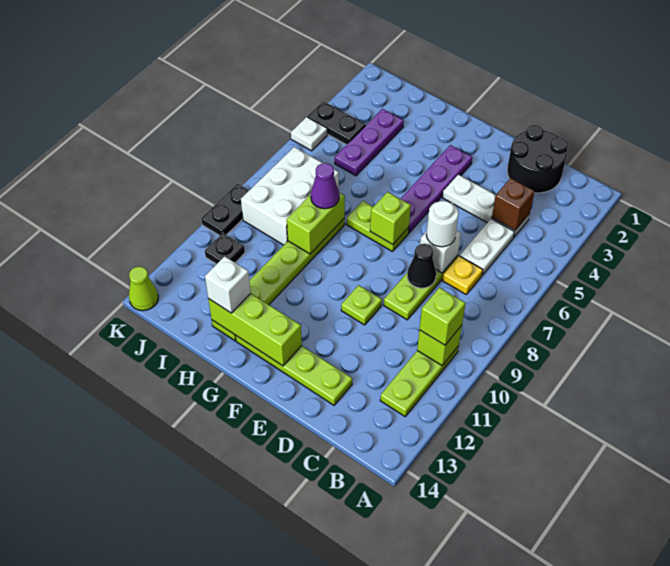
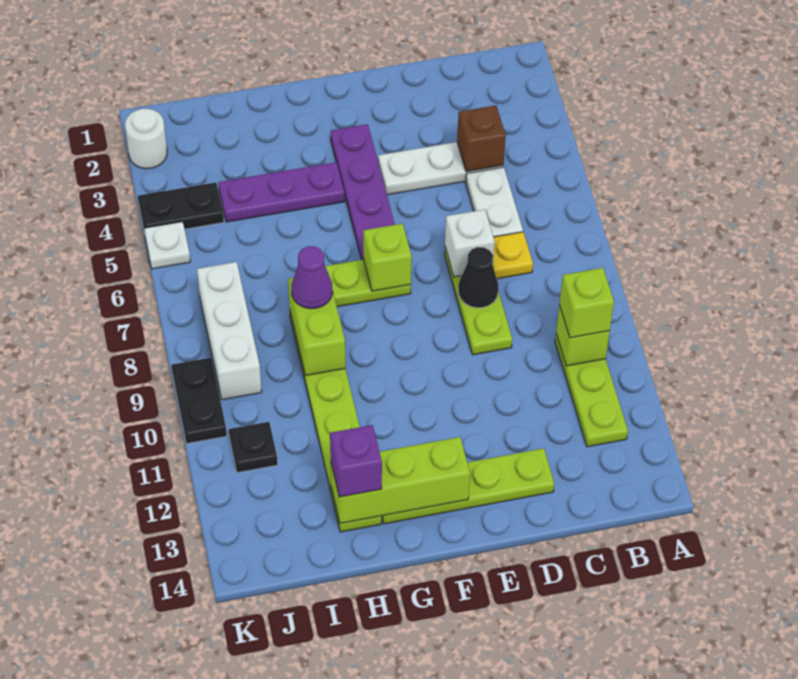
black 2x2 round brick [507,125,568,193] -> none
white 1x1 round brick [426,201,459,247] -> white 1x1 round brick moved to [125,109,167,169]
lime 1x1 plate [341,285,382,325] -> none
white 1x1 brick [205,256,251,313] -> purple 1x1 brick [330,425,382,497]
purple 1x3 plate [335,109,404,176] -> purple 1x3 plate turned to [218,162,345,222]
white 2x3 brick [241,147,339,245] -> white 1x3 brick [197,262,262,400]
lime 1x1 cone [129,267,158,311] -> none

